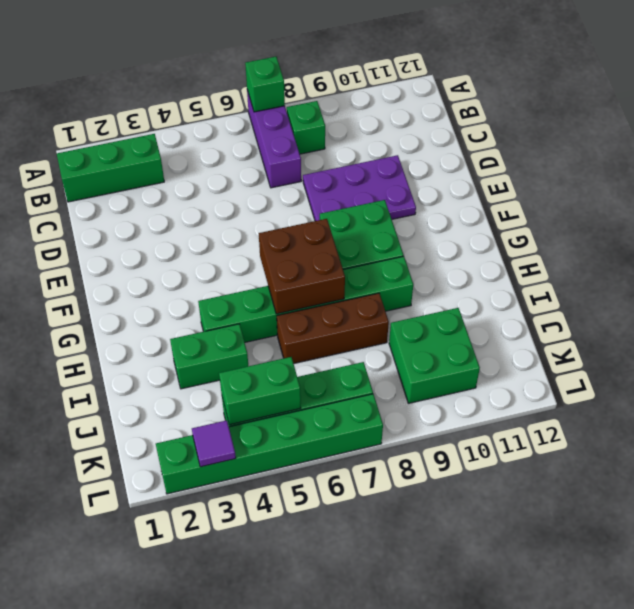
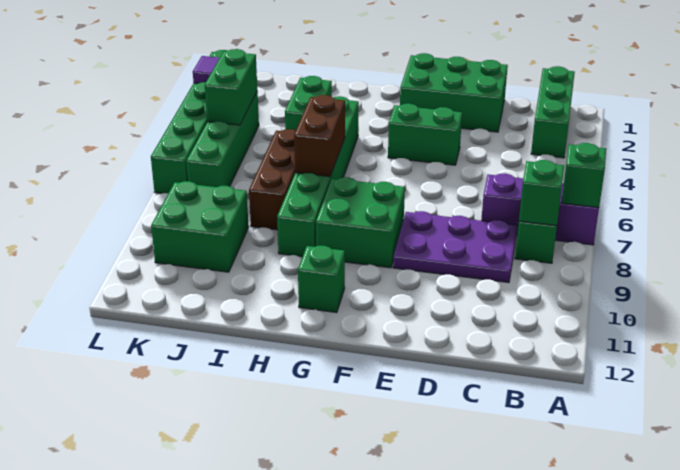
none -> green 1x1 brick [519,160,564,226]
none -> green 2x3 brick [400,53,508,132]
purple 2x3 plate [303,155,416,221] -> purple 2x3 plate turned to [393,211,518,283]
none -> green 1x2 brick [388,104,462,165]
brown 2x2 brick [259,219,345,314] -> brown 1x2 brick [294,95,345,177]
none -> green 1x1 brick [298,246,345,313]

